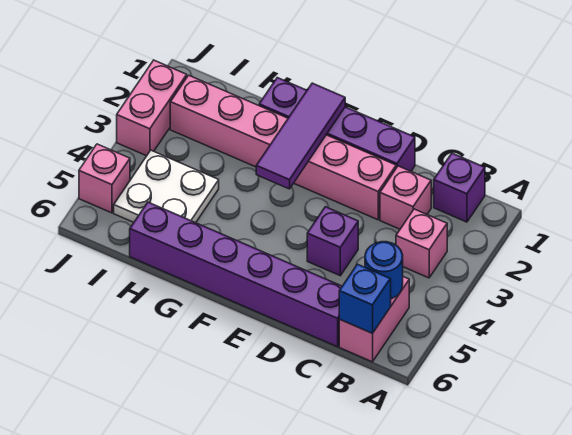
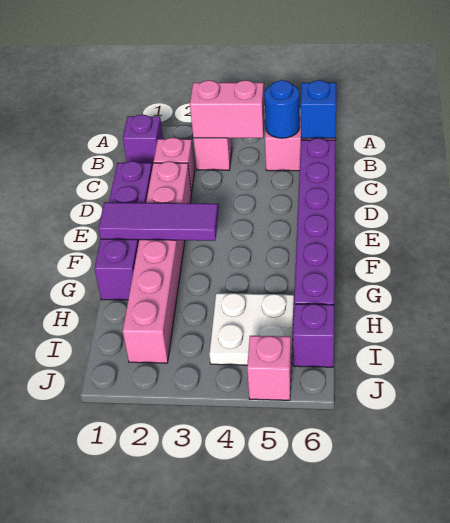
purple 1x1 brick [307,207,358,276] -> purple 1x1 brick moved to [293,304,334,367]
pink 1x2 brick [117,60,187,156] -> pink 1x2 brick moved to [190,80,265,138]

